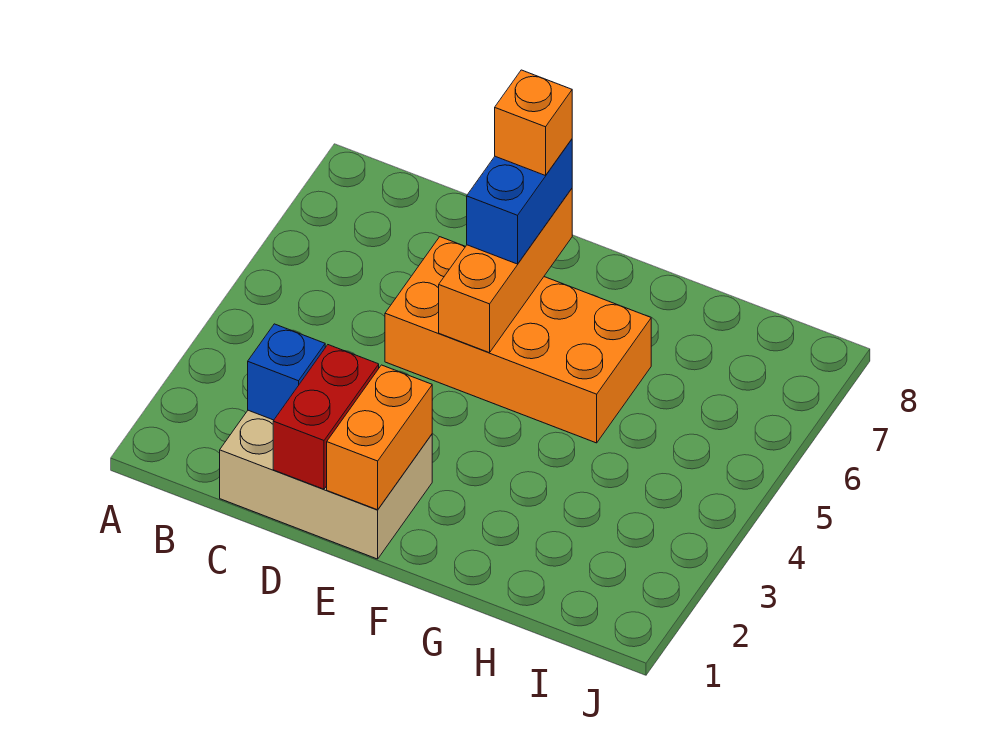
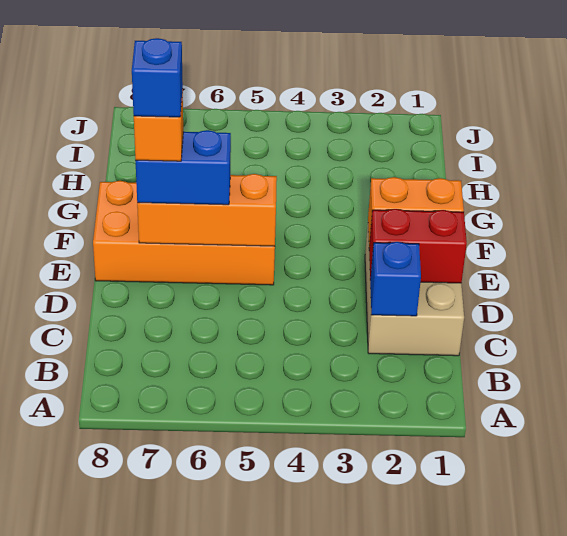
orange 2x4 brick [385,237,651,443] -> orange 2x4 brick turned to [93,181,275,285]
none -> blue 1x1 brick [132,38,183,117]

